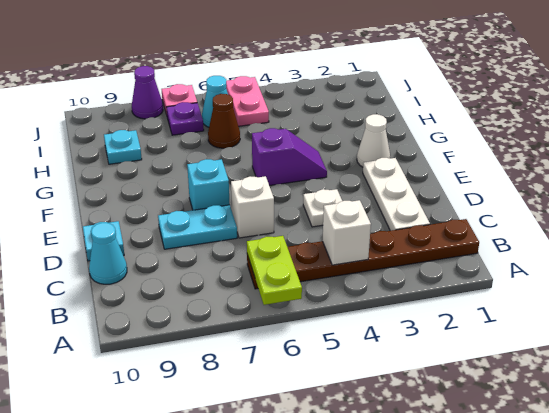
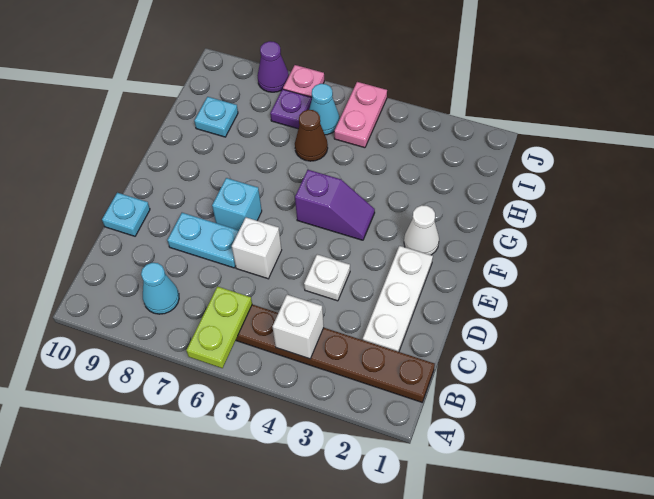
cyan 1x1 cone [89,223,127,284] -> cyan 1x1 cone moved to [141,263,179,314]

